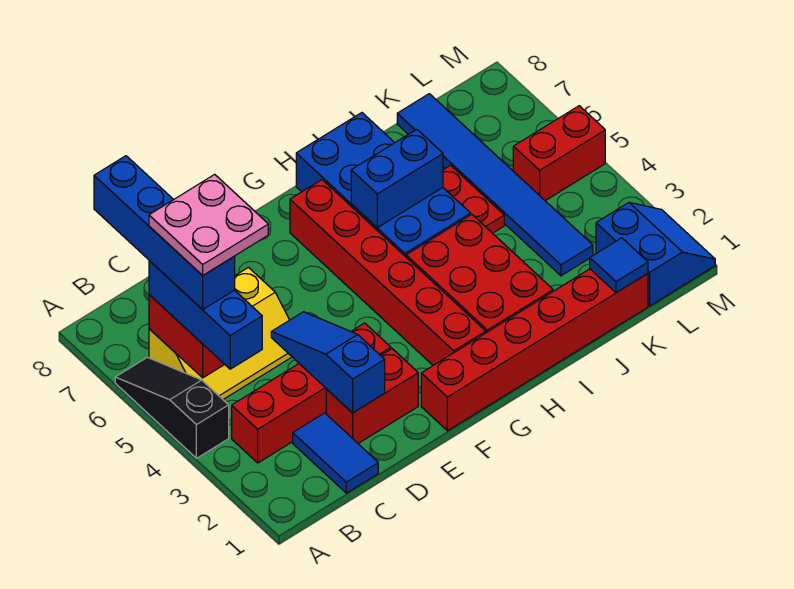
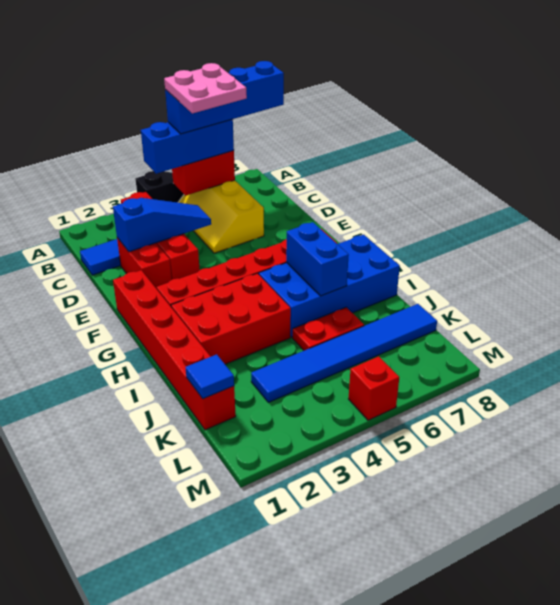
blue 2x2 slope [596,202,715,306] -> none
red 1x2 brick [513,106,605,201] -> red 1x1 brick [349,356,399,420]

